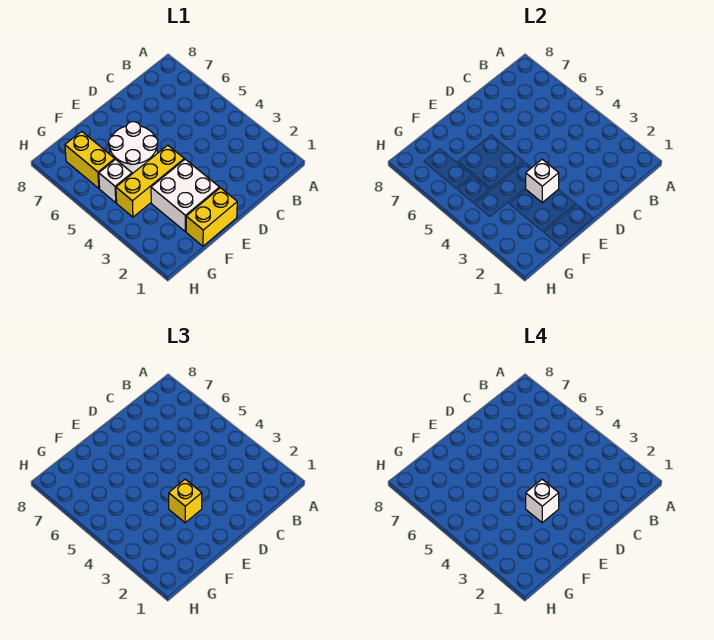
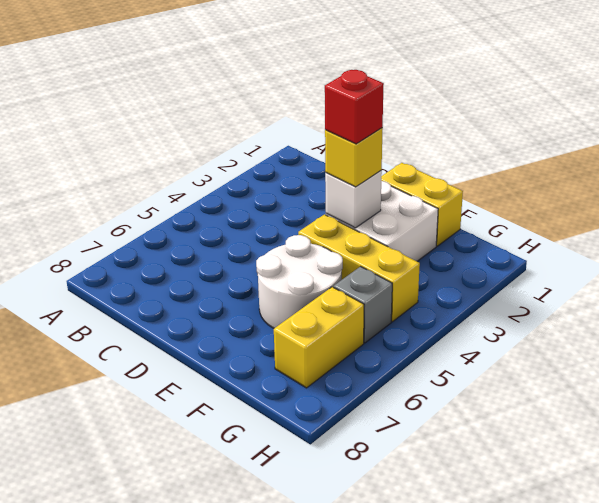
white 1x1 brick [526,479,559,523] -> red 1x1 brick [325,70,384,144]
white 1x1 brick [99,159,132,203] -> grey 1x1 brick [334,267,392,343]

